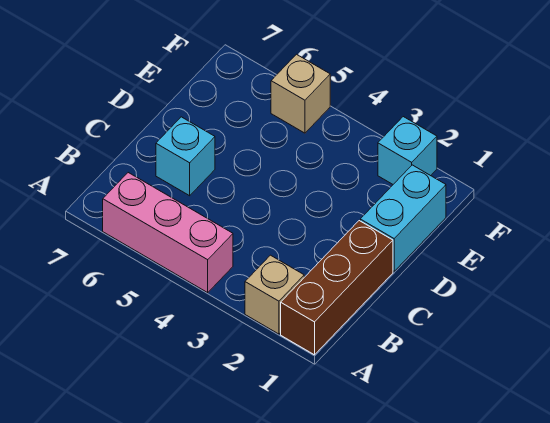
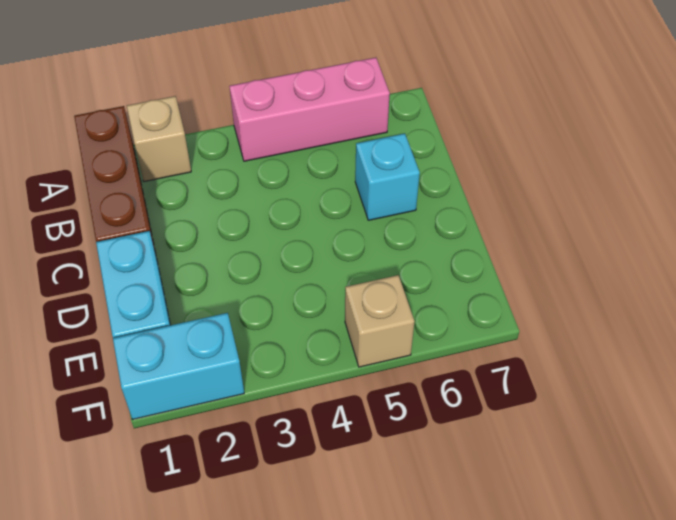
cyan 1x1 brick [378,117,437,184] -> cyan 1x2 brick [113,313,244,419]

